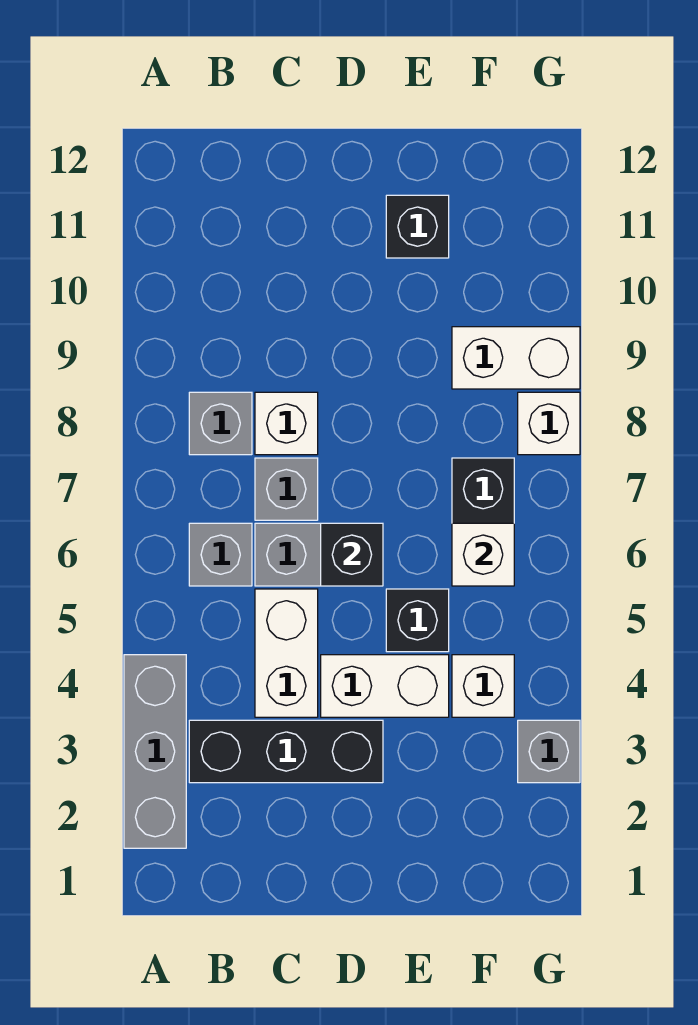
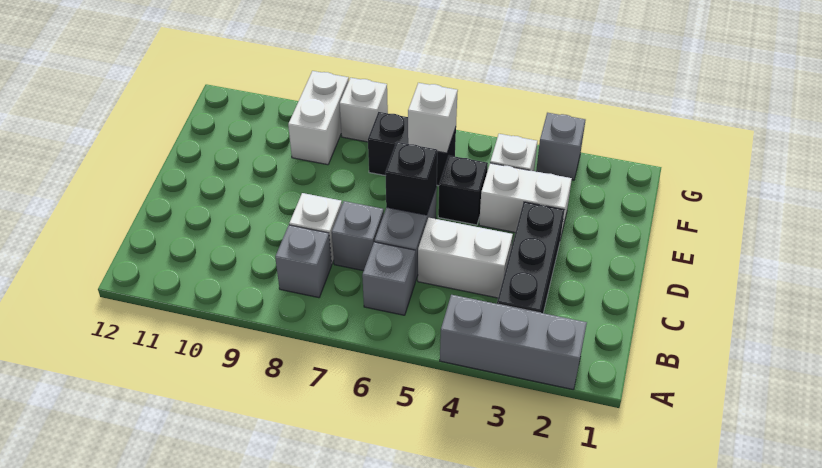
white 1x2 brick [321,655,449,717] -> white 1x2 brick turned to [479,163,572,235]
black 1x1 brick [386,195,449,258] -> none

